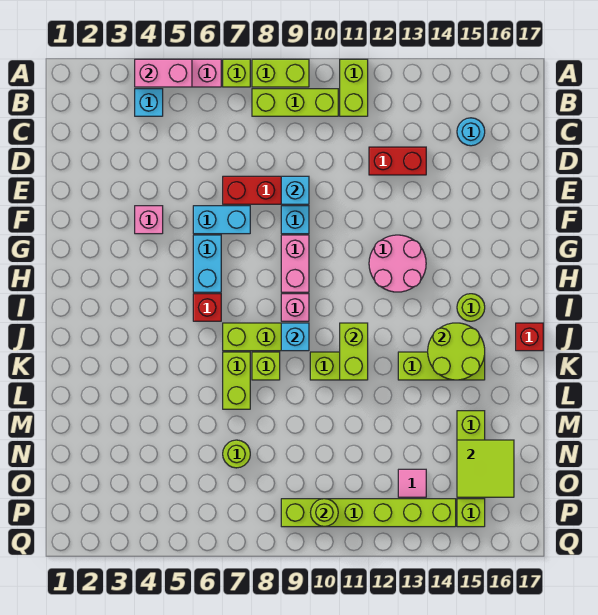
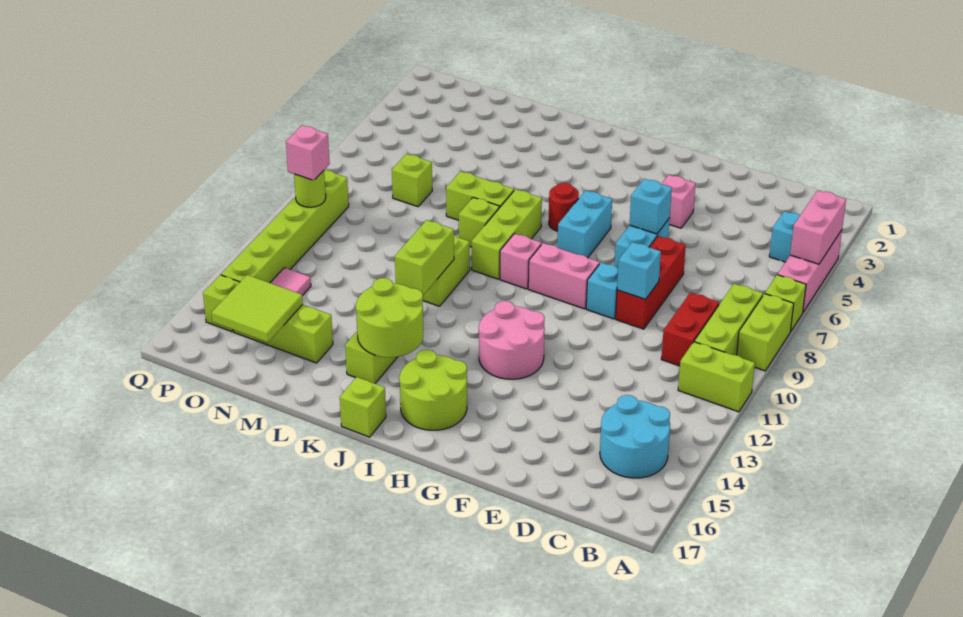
cyan 1x1 round brick [457,118,485,146] -> cyan 2x2 round brick [600,395,670,478]
red 1x2 brick [369,147,426,175] -> red 1x2 brick moved to [661,292,719,366]
cyan 1x2 brick [193,235,221,292] -> cyan 1x2 brick turned to [557,191,612,258]
red 1x1 brick [193,294,221,321] -> red 1x1 round brick [549,183,579,231]
lime 1x1 round brick [457,294,485,321] -> lime 2x2 round brick [399,349,467,430]
cyan 1x1 brick [281,323,309,351] -> cyan 1x1 brick moved to [629,179,672,234]
lime 1x2 brick [340,323,368,380] -> lime 1x2 brick turned to [395,220,454,295]
red 1x1 brick [516,323,543,351] -> lime 1x1 brick [340,377,386,437]
lime 1x1 round brick [223,440,250,468] -> lime 1x1 brick [392,154,432,207]
none -> pink 1x1 brick [286,125,330,180]

